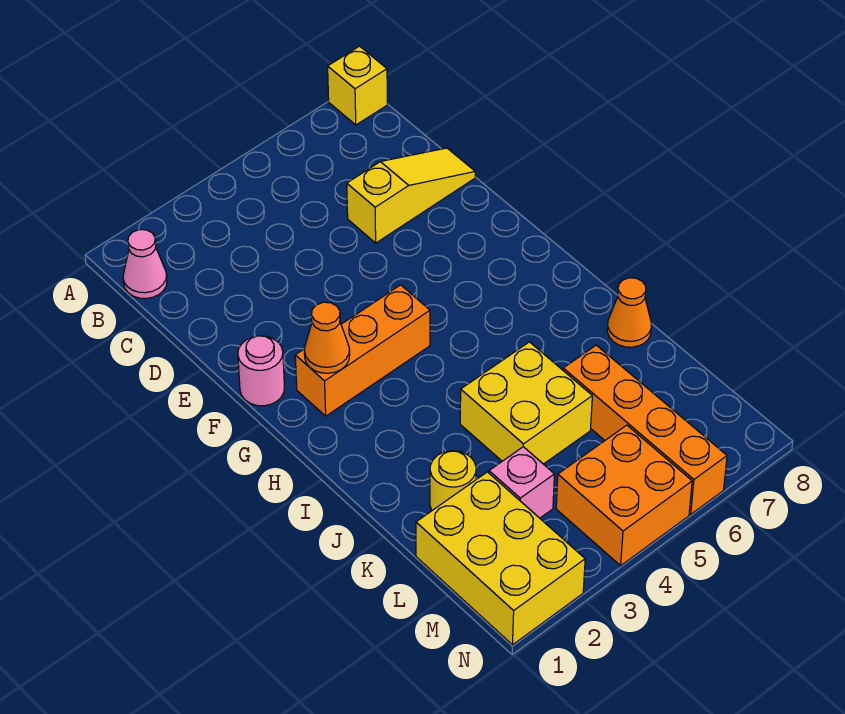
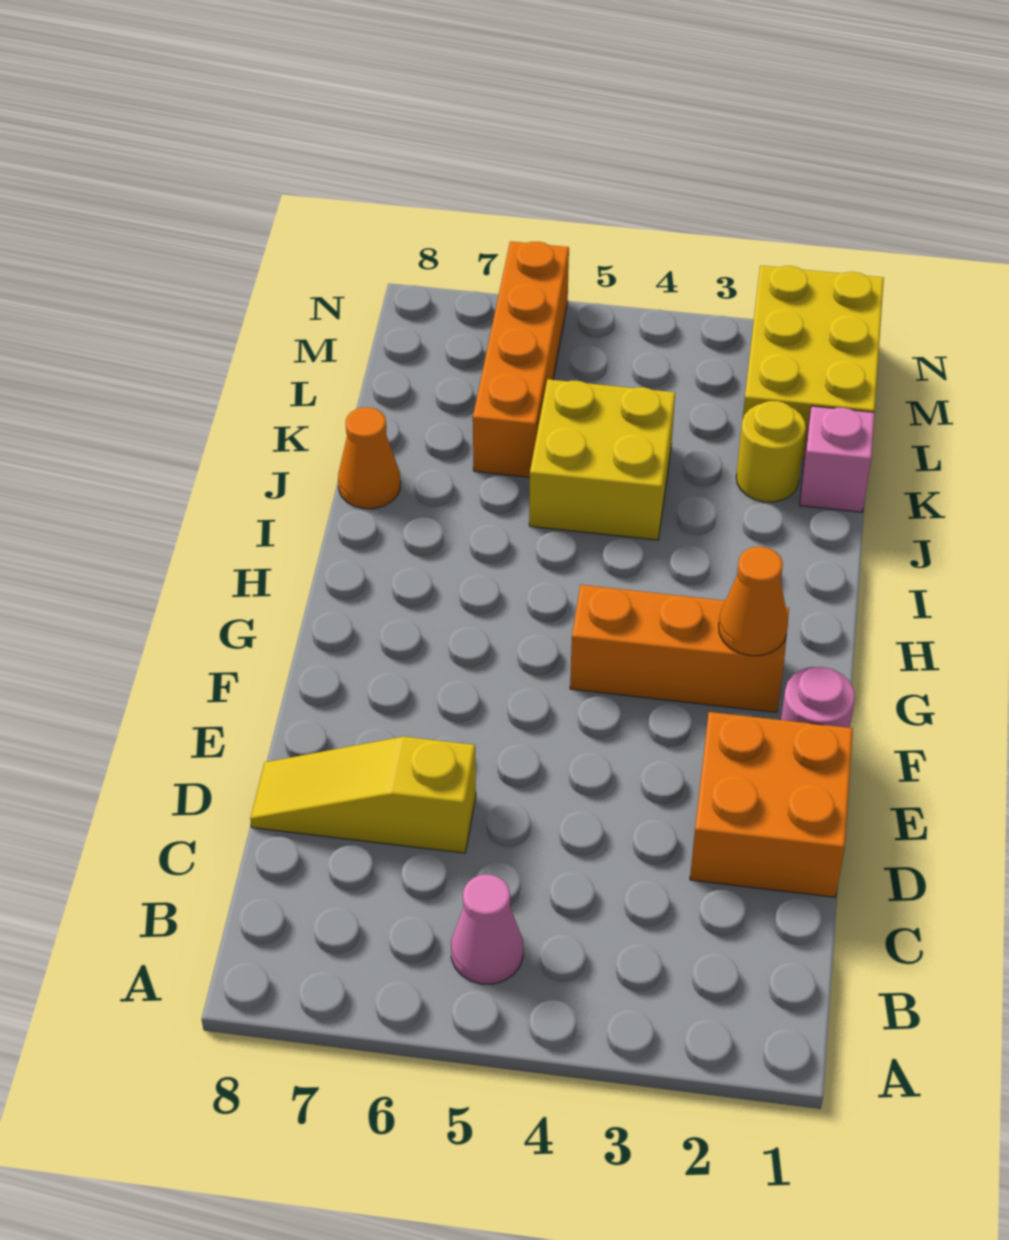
yellow 1x1 brick [328,46,387,125] -> none
pink 1x1 cone [123,230,167,299] -> pink 1x1 cone moved to [451,875,523,984]
pink 1x1 brick [489,447,554,518] -> pink 1x1 brick moved to [800,406,875,512]
orange 2x2 brick [556,425,692,566] -> orange 2x2 brick moved to [690,712,853,897]

